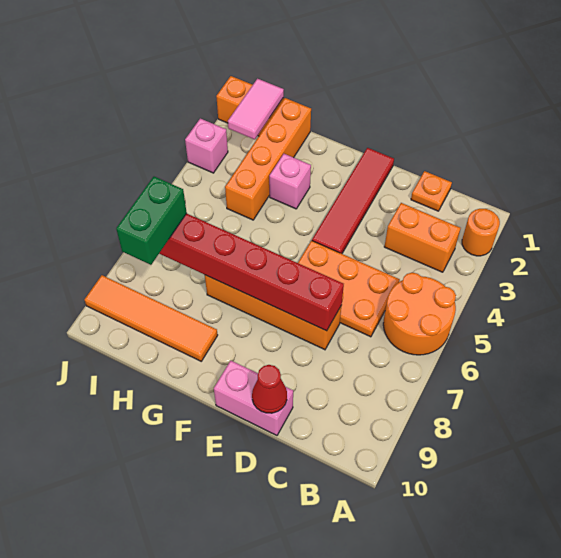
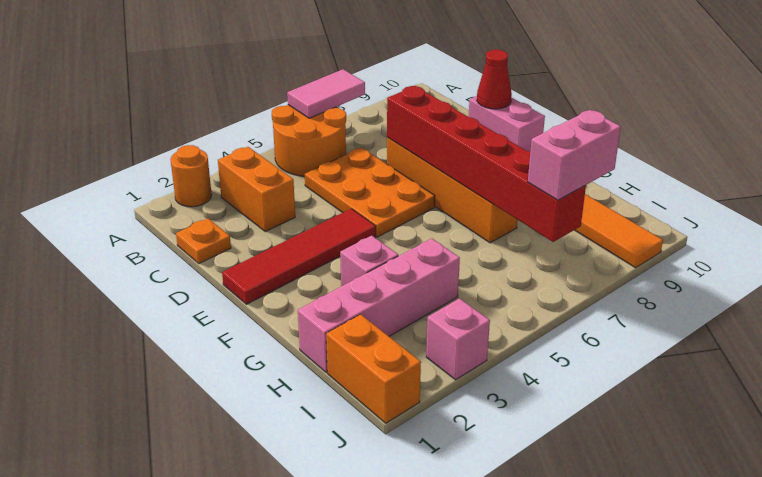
orange 1x4 brick [225,98,311,220] -> pink 1x4 brick [298,239,460,372]
pink 1x2 tile [228,79,284,139] -> pink 1x2 tile moved to [287,69,365,118]
green 1x2 brick [116,177,187,265] -> pink 1x2 brick [528,110,621,200]

